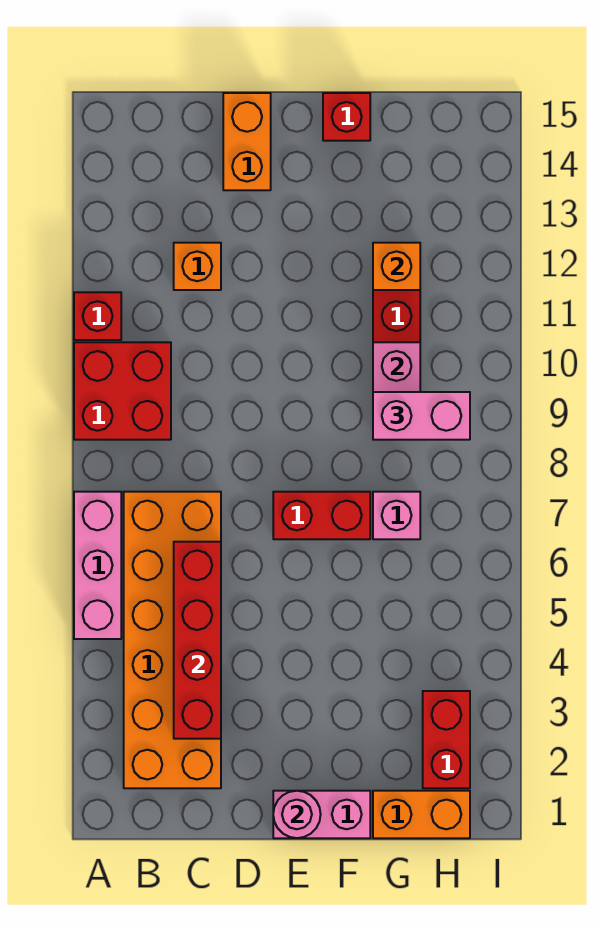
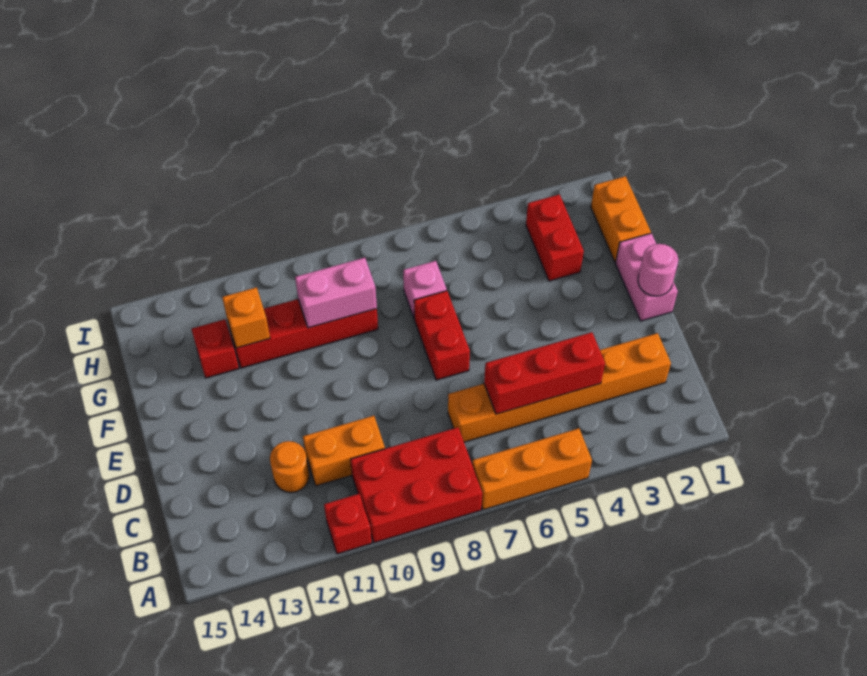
pink 1x3 brick [74,492,121,639] -> orange 1x3 brick [472,428,592,510]
red 2x2 brick [74,342,171,440] -> red 2x3 brick [350,427,482,543]
orange 2x6 brick [124,492,221,788] -> orange 1x6 brick [448,333,671,442]
red 1x4 brick [174,542,221,739] -> red 1x3 brick [484,332,605,414]
orange 1x1 brick [174,243,221,290] -> orange 1x1 round brick [270,441,310,493]
orange 1x2 brick [223,93,271,190] -> orange 1x2 brick moved to [303,416,385,486]
red 1x1 brick [323,93,370,141] -> red 1x1 brick moved to [192,319,239,378]
pink 1x2 brick [373,392,470,440] -> none
red 1x2 brick [423,691,470,788] -> red 1x2 brick turned to [526,194,584,281]

